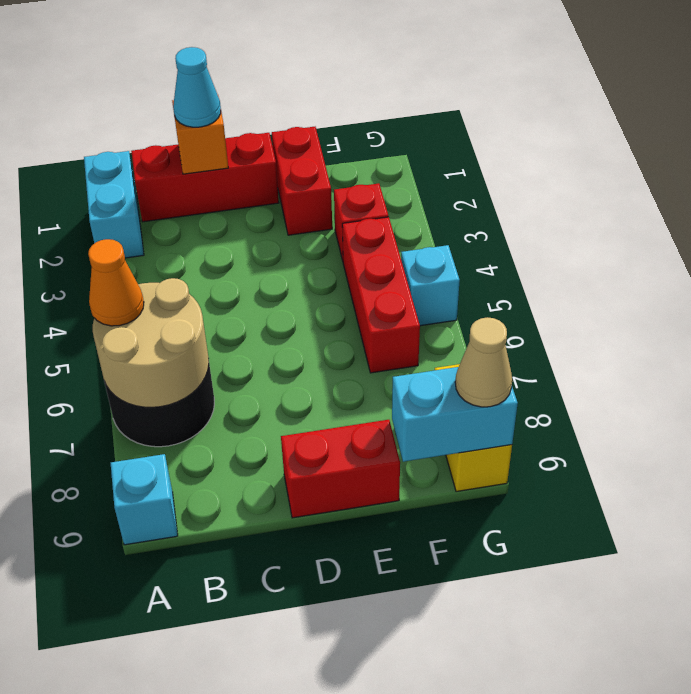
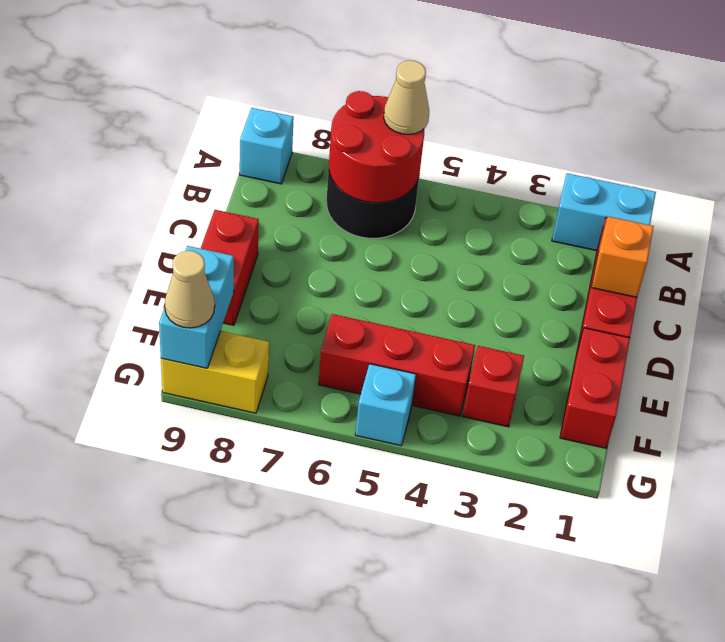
tan 2x2 round brick [93,278,209,407] -> red 2x2 round brick [329,91,424,203]
orange 1x1 cone [88,239,144,326] -> tan 1x1 cone [384,61,429,134]
cyan 1x1 cone [173,47,221,127] -> none
red 1x2 brick [272,127,332,235] -> red 1x2 brick turned to [560,328,630,448]

